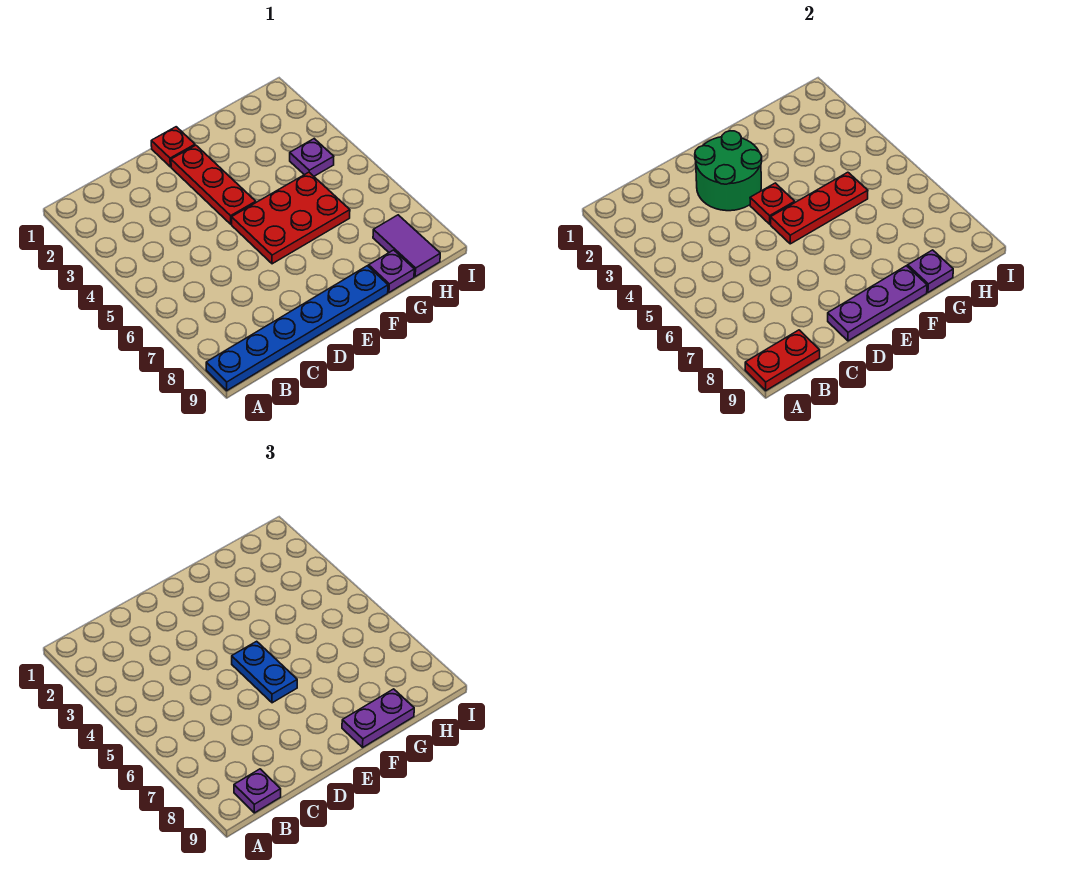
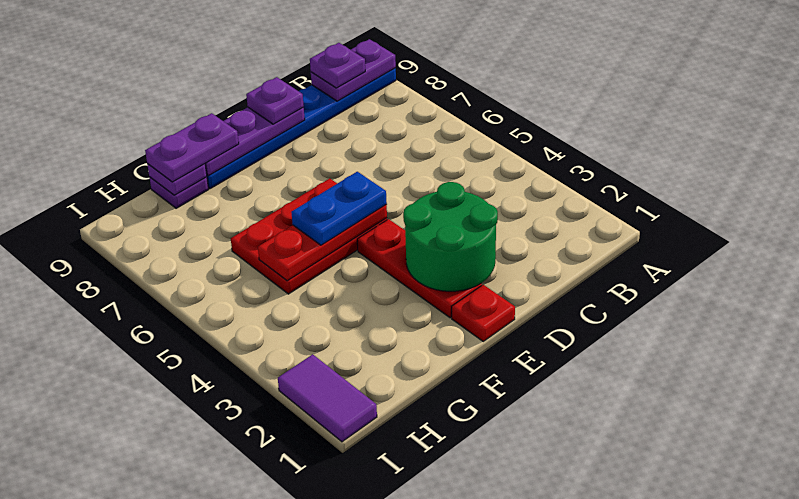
red 1x2 plate [745,330,820,391] -> purple 1x2 plate [311,39,396,101]
red 1x1 plate [750,183,795,224] -> none
blue 1x2 plate [232,641,297,703] -> blue 1x2 plate turned to [291,172,387,245]
purple 1x1 plate [290,139,334,176] -> purple 1x1 plate moved to [246,77,304,124]
purple 1x2 tile [373,215,440,277] -> purple 1x2 tile moved to [278,354,377,442]

